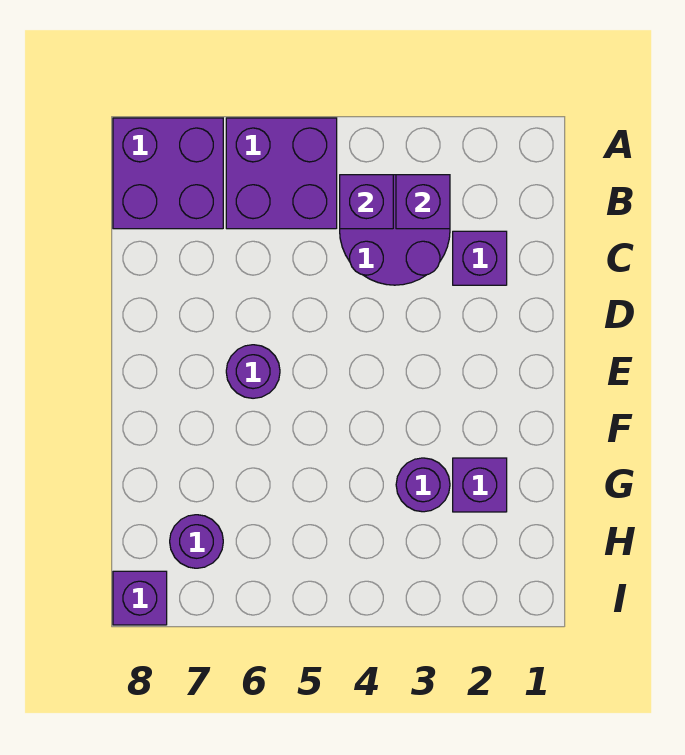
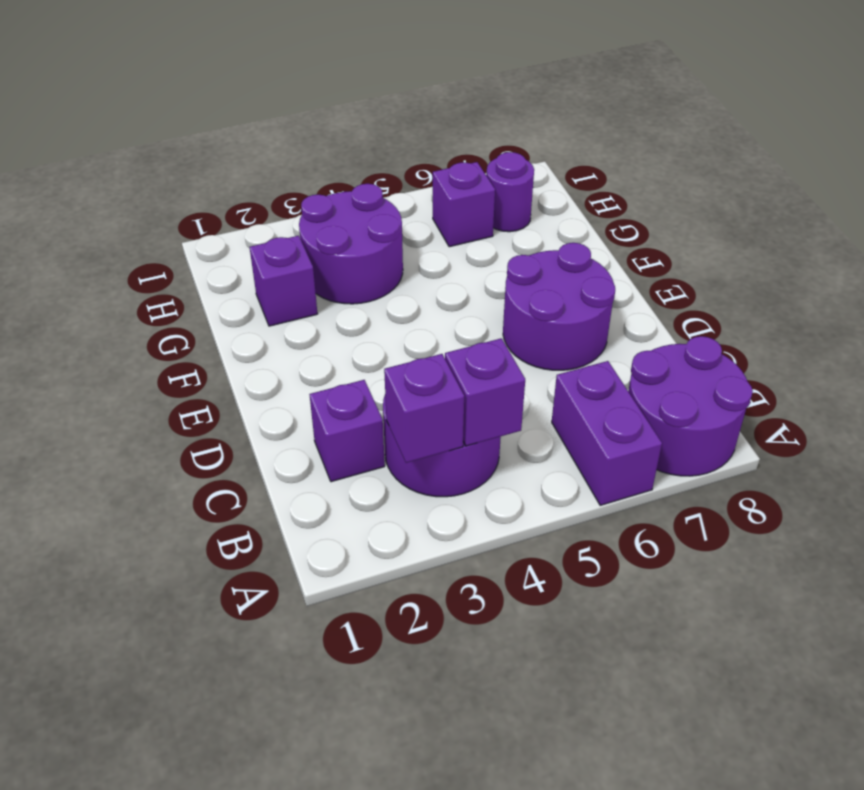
purple 2x2 brick [226,118,337,229] -> purple 1x2 brick [552,361,662,505]
purple 2x2 brick [113,118,223,229] -> purple 2x2 round brick [628,336,753,476]
purple 1x1 round brick [226,345,280,398] -> purple 2x2 round brick [503,243,615,370]
purple 1x1 round brick [396,458,450,512] -> purple 2x2 round brick [299,184,403,304]
purple 1x1 brick [113,571,167,625] -> purple 1x1 brick moved to [433,162,495,247]

